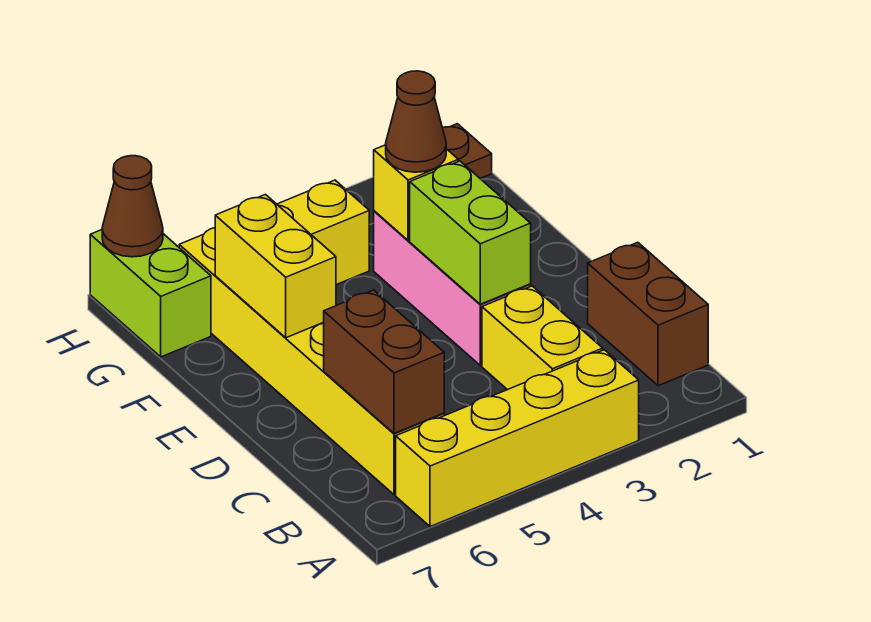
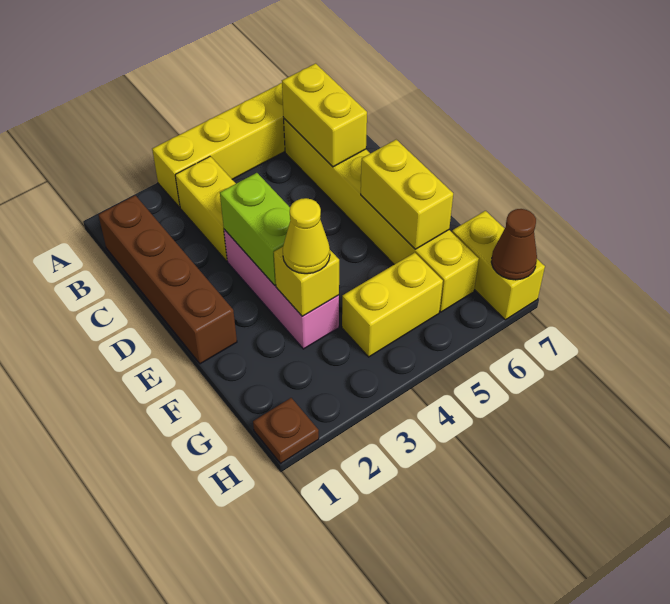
brown 1x2 brick [588,242,708,386] -> brown 1x4 brick [98,195,237,364]
brown 1x2 brick [324,290,444,433] -> yellow 1x2 brick [282,63,367,167]
brown 1x1 cone [386,71,446,172] -> yellow 1x1 cone [283,198,330,274]
lime 1x2 brick [90,230,211,357] -> yellow 1x2 brick [452,211,545,320]

